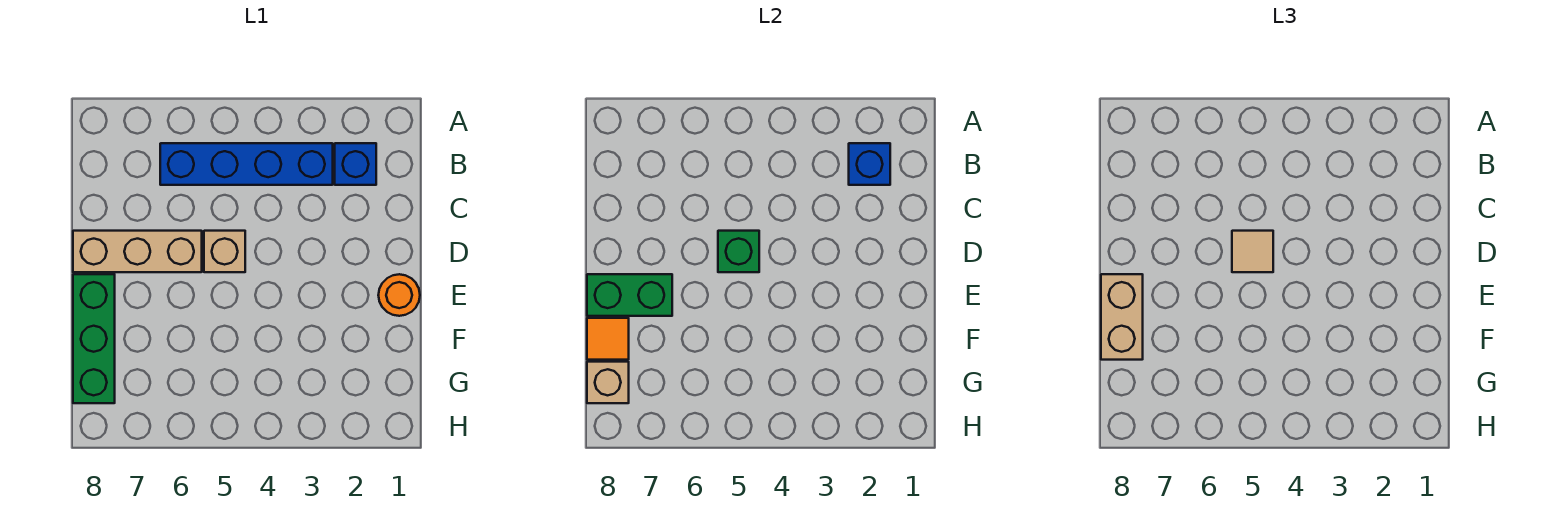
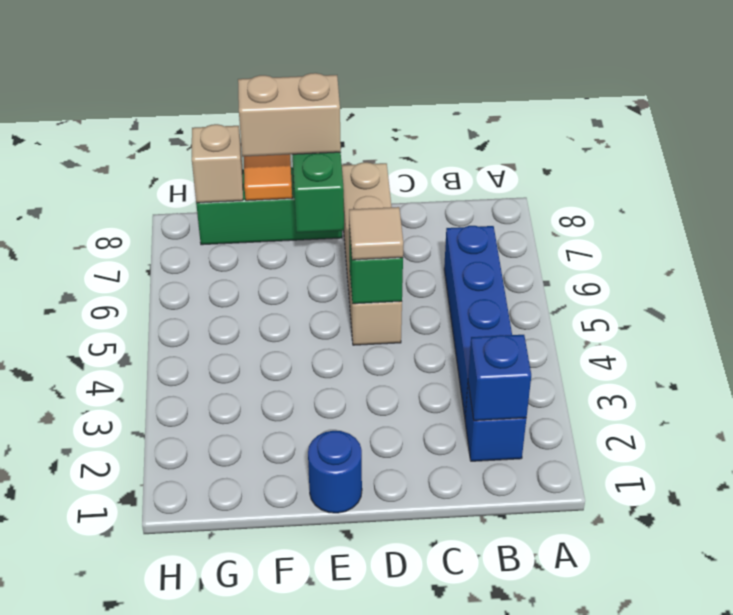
orange 1x1 round brick [378,274,420,316] -> blue 1x1 round brick [308,431,362,513]

